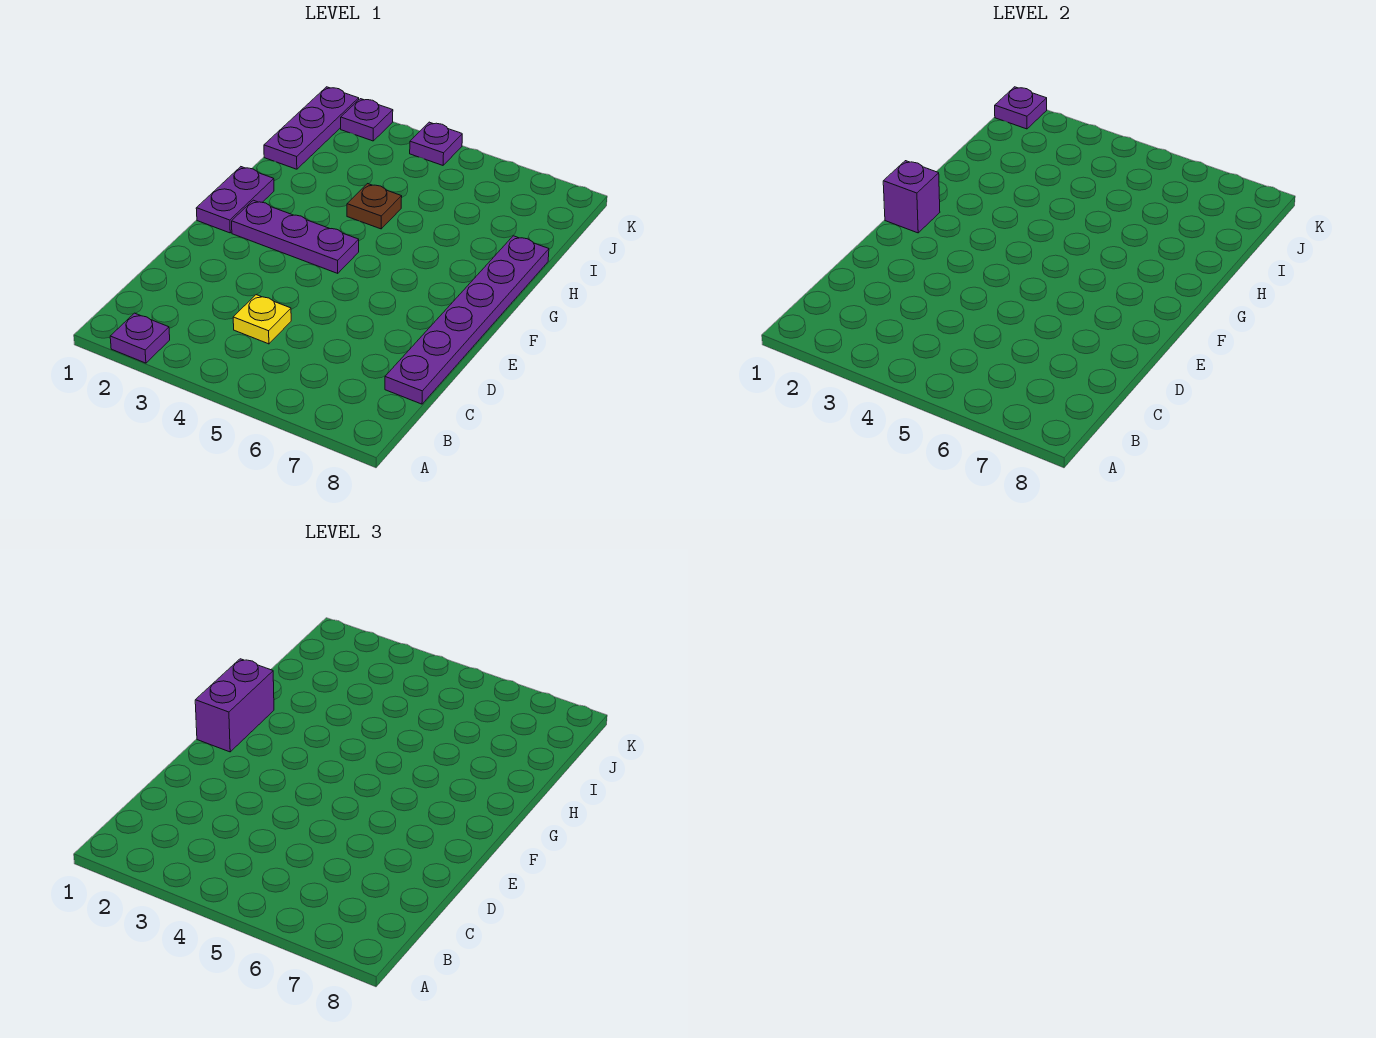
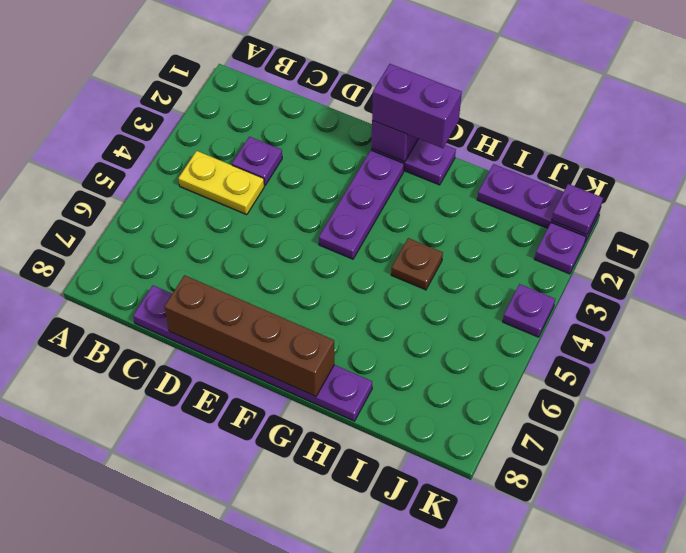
purple 1x1 plate [110,313,170,363] -> purple 1x1 plate moved to [232,137,282,185]
yellow 1x1 plate [233,295,291,344] -> yellow 1x2 plate [178,151,264,215]
none -> brown 1x4 brick [164,275,334,397]

